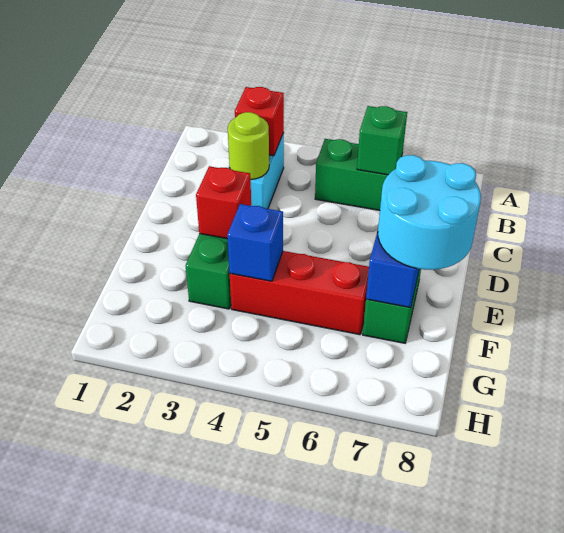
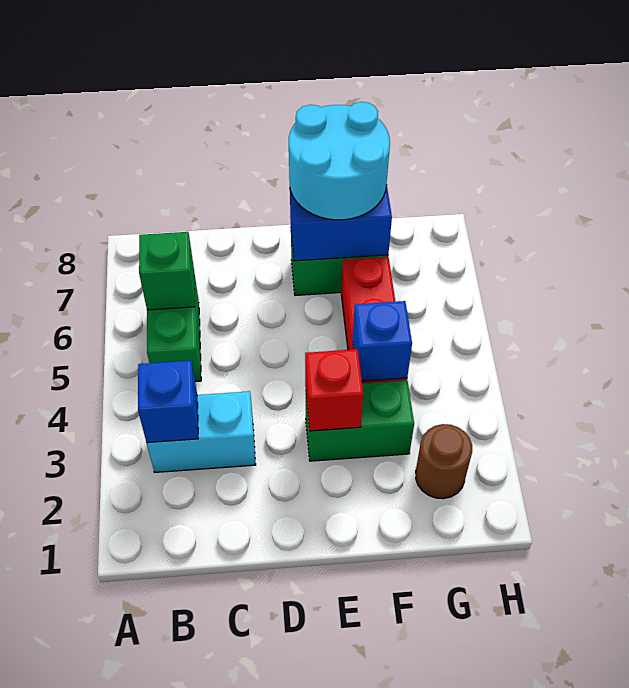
red 1x1 brick [235,87,284,156] -> blue 1x1 brick [138,361,198,443]
lime 1x1 round brick [228,112,269,179] -> none
none -> brown 1x1 round brick [416,424,472,499]

